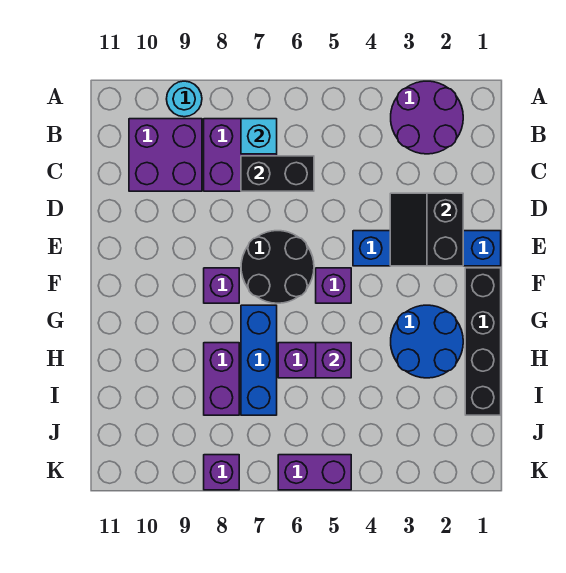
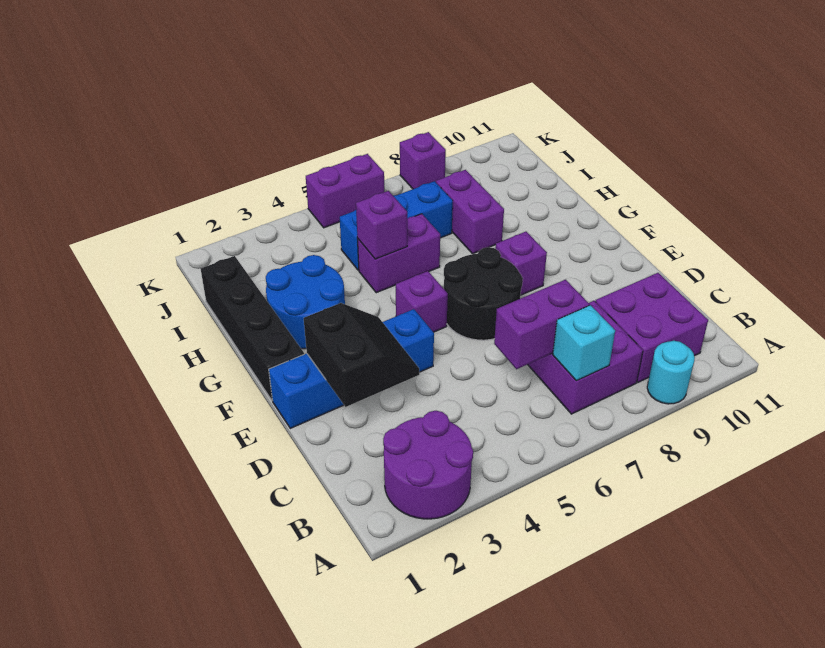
black 1x2 brick [241,156,314,191] -> purple 1x2 brick [494,280,589,369]
blue 1x3 brick [241,305,277,415] -> blue 1x3 brick turned to [340,181,453,270]

